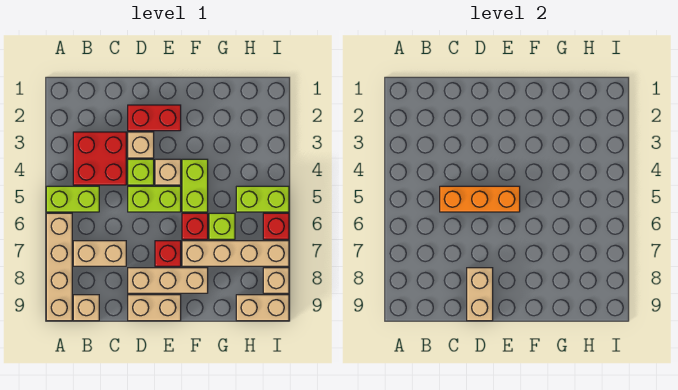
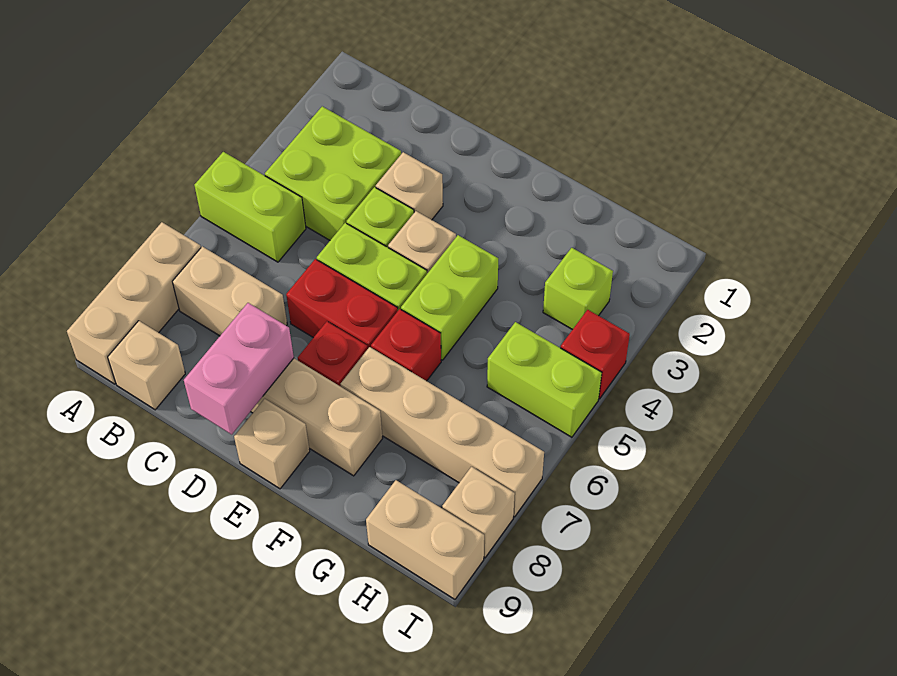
tan 1x4 brick [46,213,72,321] -> tan 1x3 brick [67,222,201,384]
red 2x2 brick [73,132,126,185] -> lime 2x2 brick [265,106,401,240]
orange 1x3 brick [440,186,520,212] -> none
red 1x2 brick [128,105,181,131] -> red 1x2 brick moved to [286,259,398,348]
tan 1x2 brick [467,268,493,321] -> pink 1x2 brick [184,303,294,434]
tan 1x2 brick [128,295,181,321] -> tan 1x1 brick [234,399,310,489]
lime 1x1 brick [209,213,235,239] -> lime 1x1 brick moved to [543,248,613,330]
red 1x1 brick [263,213,289,239] -> red 1x1 brick moved to [561,310,630,399]

